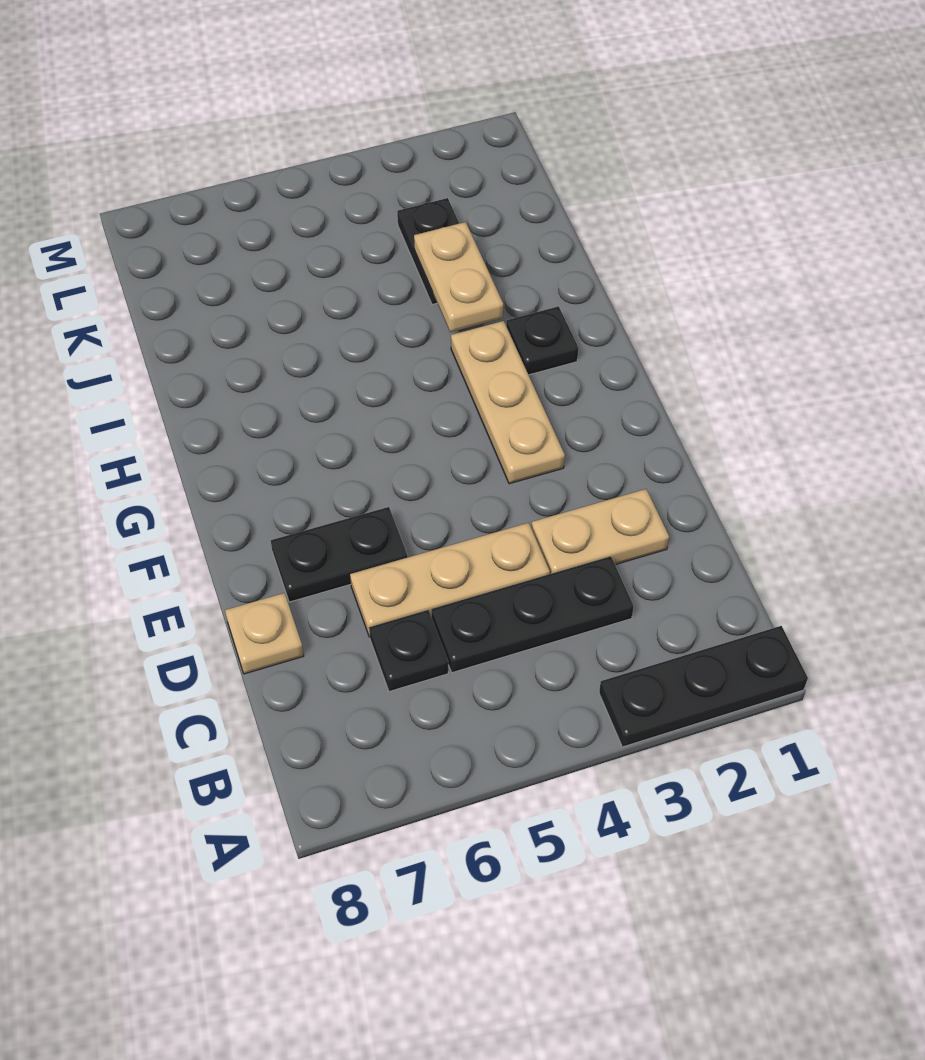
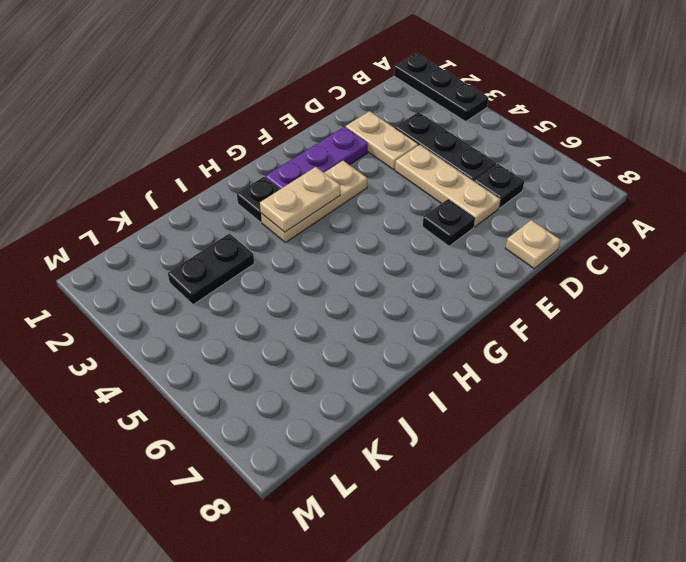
none -> purple 1x3 plate [265,127,368,189]
black 1x2 plate [271,507,408,602] -> black 1x1 plate [422,199,475,246]
tan 1x2 plate [414,222,503,332] -> tan 1x2 plate moved to [260,167,340,232]

